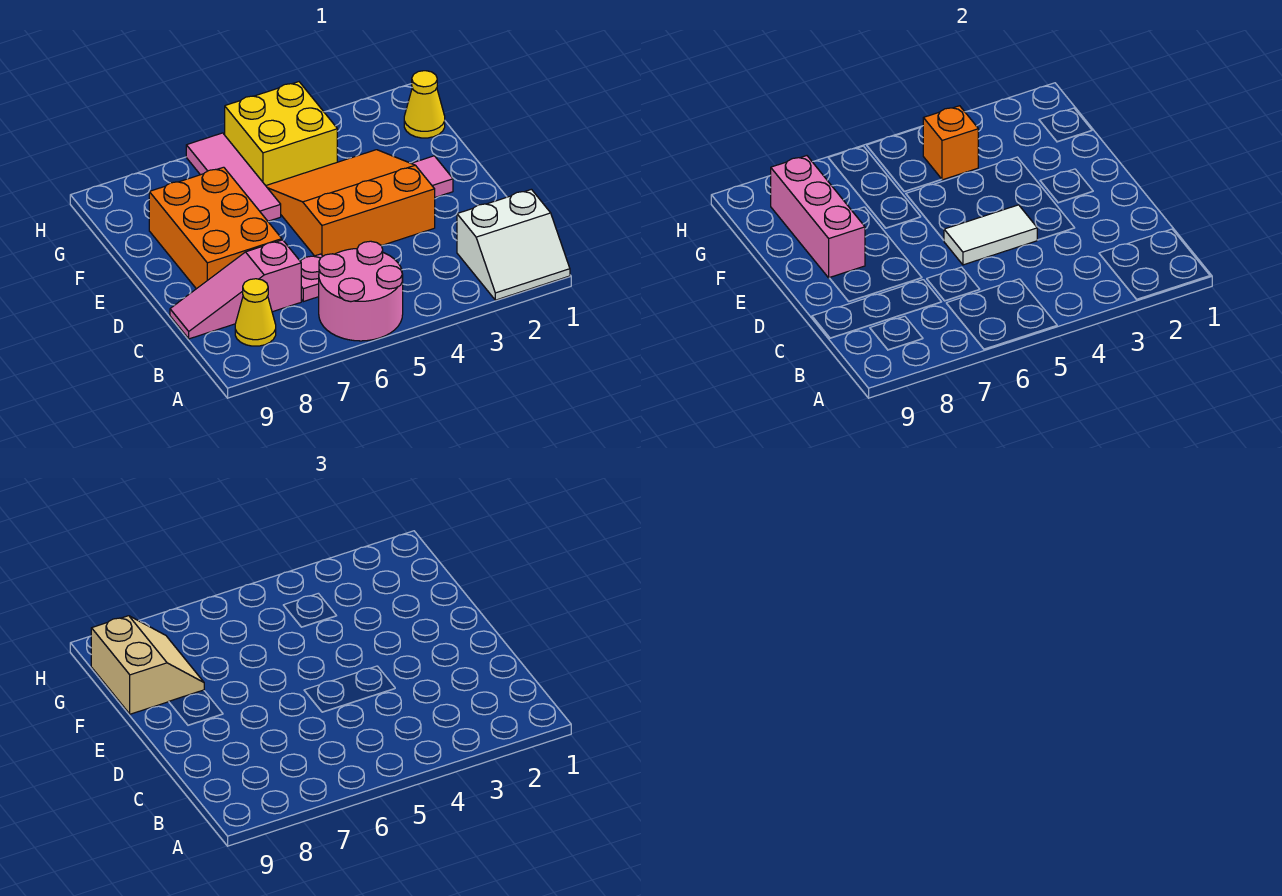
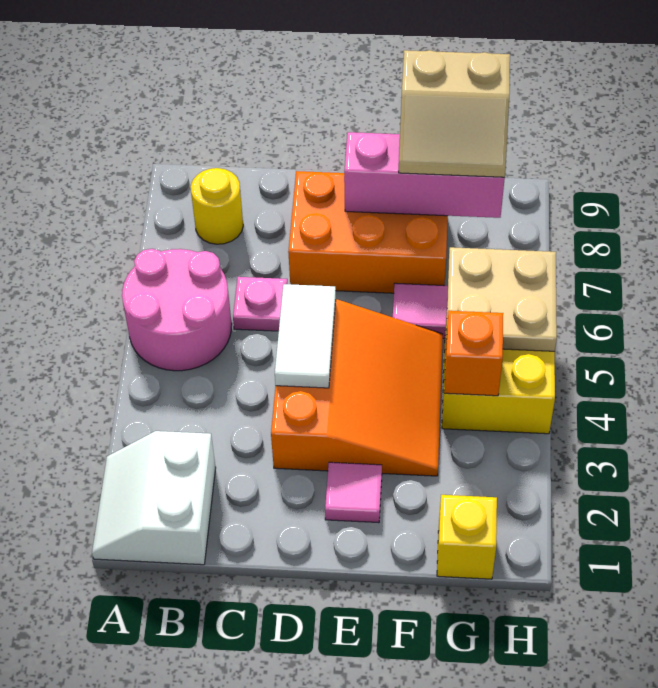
yellow 1x1 cone [235,279,276,346] -> yellow 1x1 round brick [191,168,243,244]
pink 1x3 slope [170,240,301,339] -> none
yellow 1x1 cone [404,71,445,138] -> yellow 1x1 brick [437,495,497,579]
none -> tan 2x2 plate [446,247,557,351]

